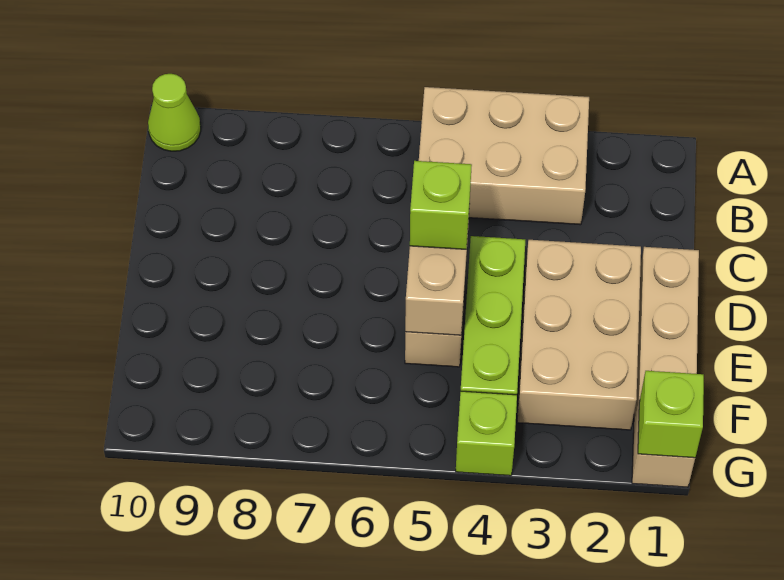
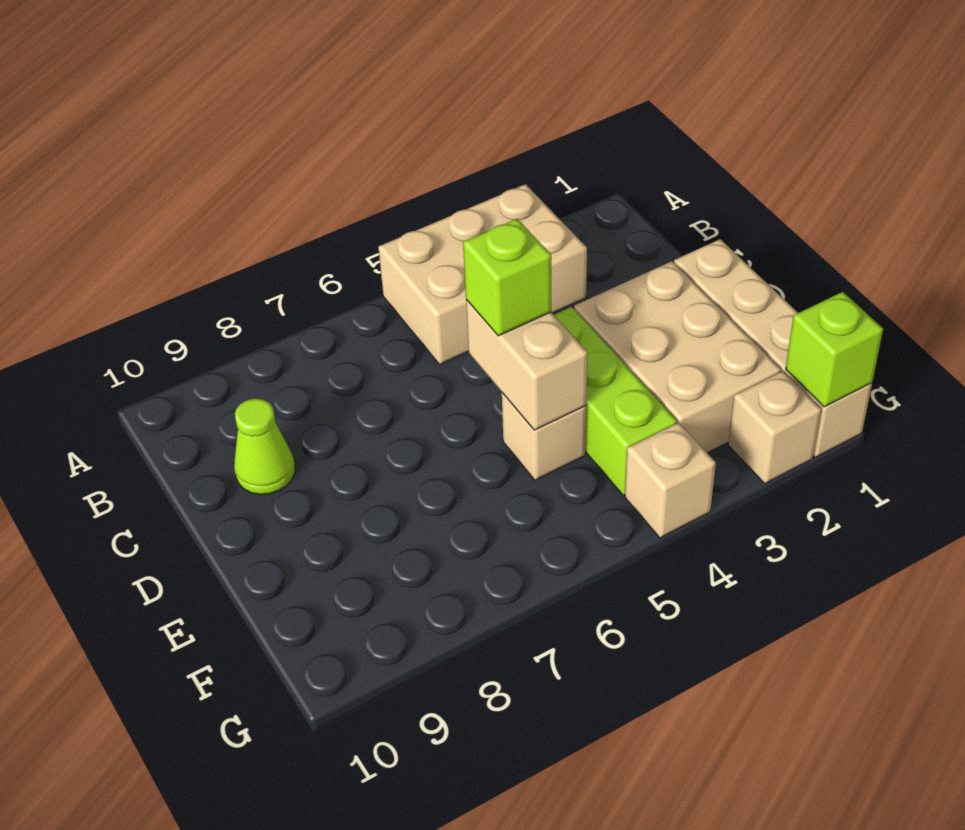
lime 1x1 cone [148,74,201,151] -> lime 1x1 cone moved to [234,399,295,494]
none -> tan 1x1 brick [728,371,821,483]
lime 1x1 brick [456,391,517,476] -> tan 1x1 brick [625,423,716,538]

